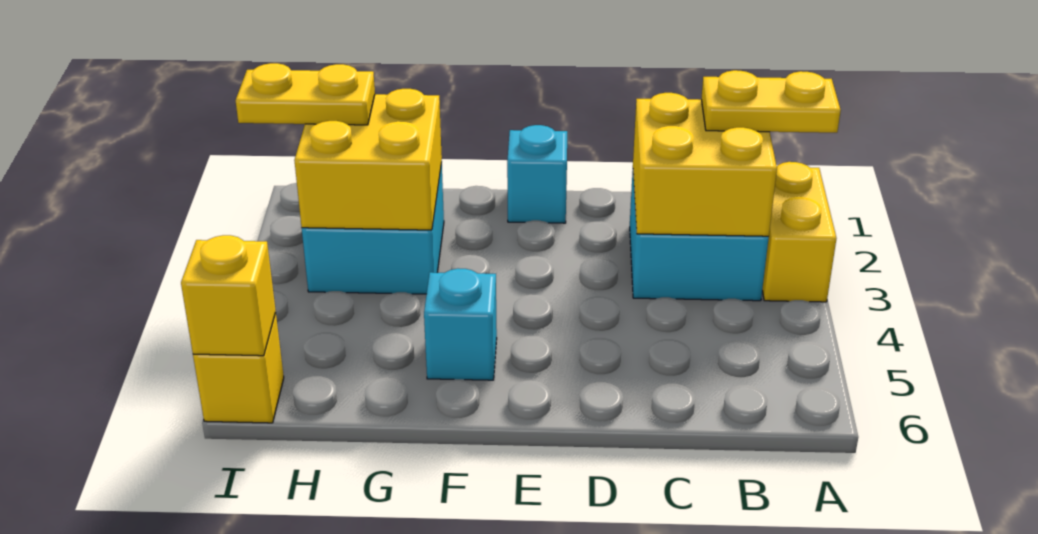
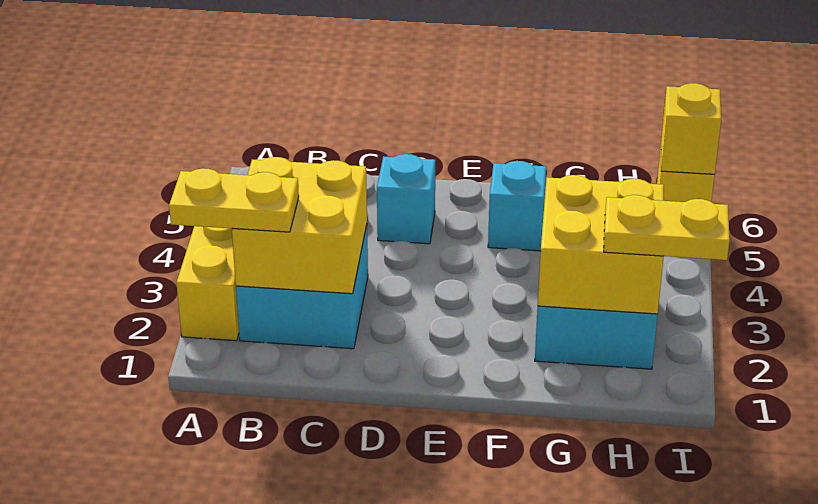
cyan 1x1 brick [507,125,567,223] -> cyan 1x1 brick moved to [377,154,435,244]

